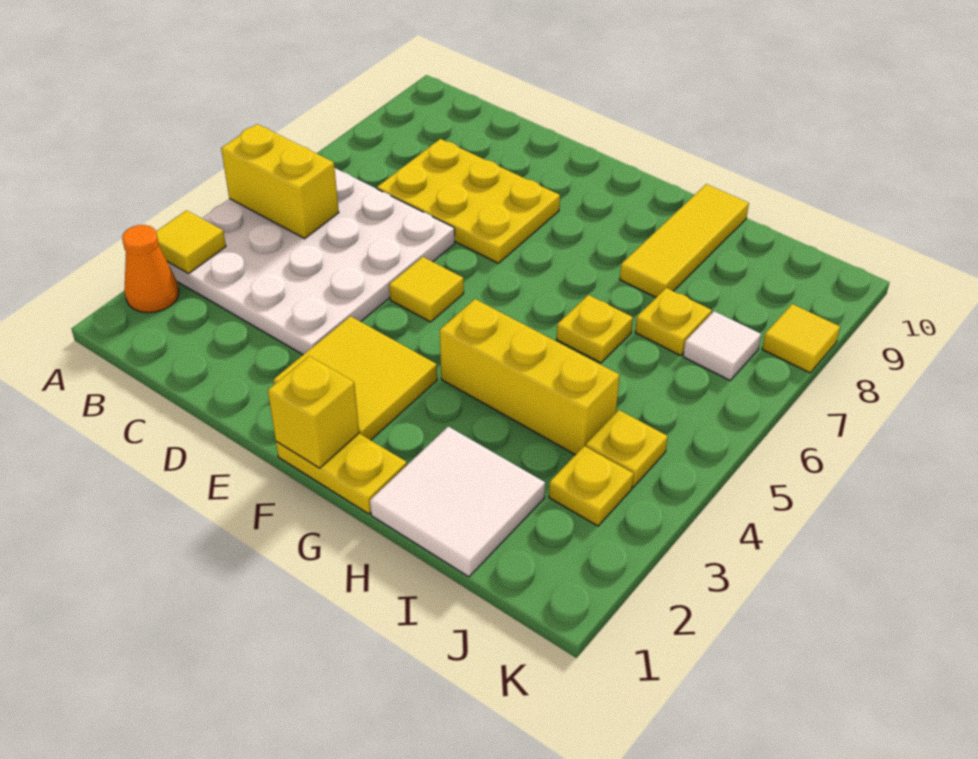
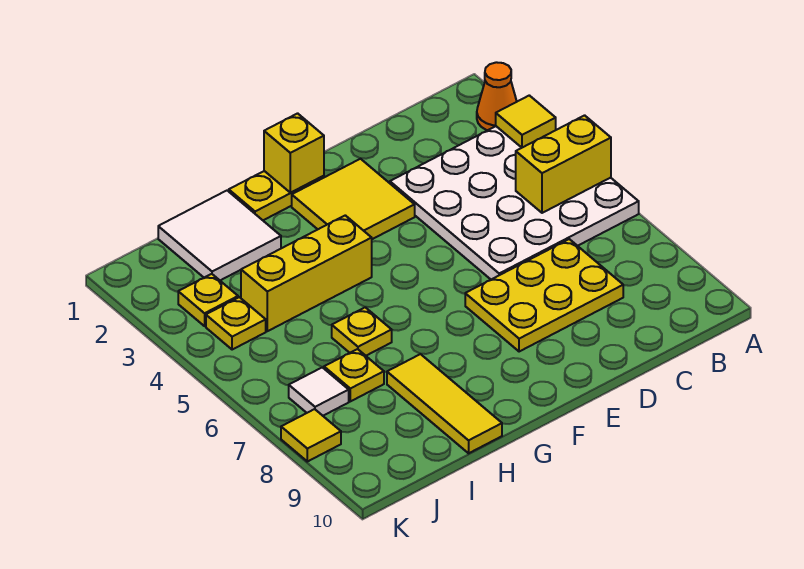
yellow 1x1 tile [389,257,464,322] -> none

